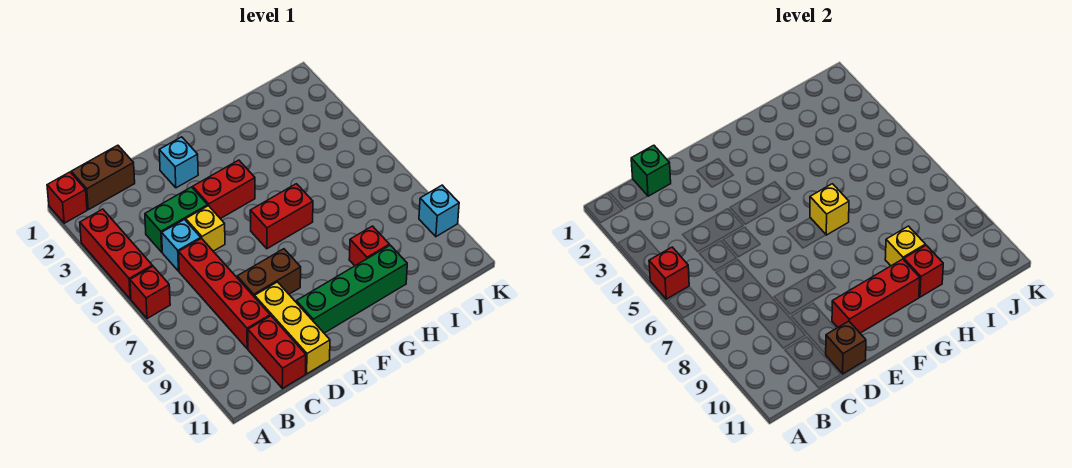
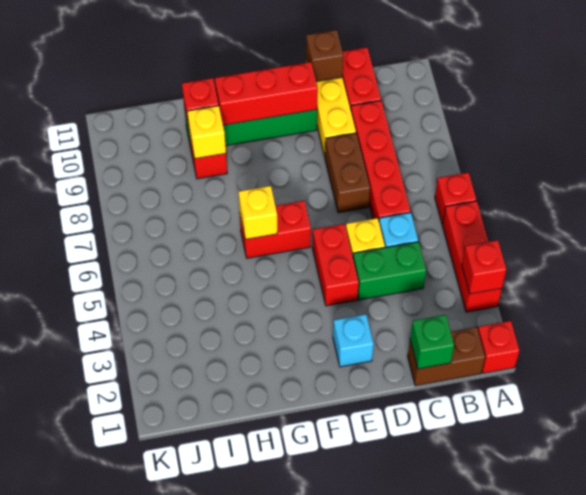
red 1x1 brick [649,247,689,299] -> red 1x1 brick moved to [462,240,506,294]
brown 1x2 brick [237,249,301,297] -> brown 1x2 brick turned to [325,133,370,213]
red 1x2 brick [193,160,255,219] -> red 1x2 brick turned to [313,224,359,306]
cyan 1x1 brick [419,185,459,236] -> none

